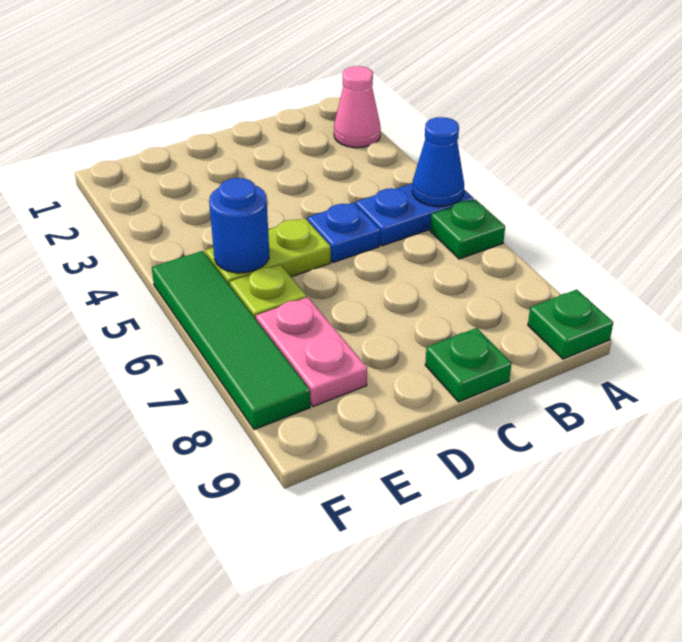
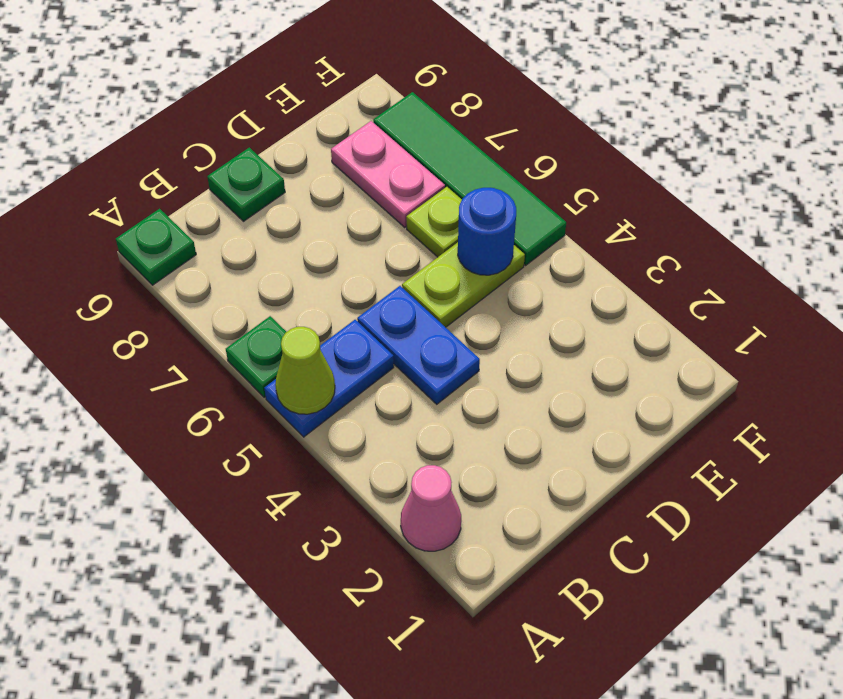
blue 1x1 cone [412,117,464,206] -> lime 1x1 cone [275,327,335,414]
blue 1x1 plate [307,202,380,262] -> blue 1x2 plate [357,286,480,404]

